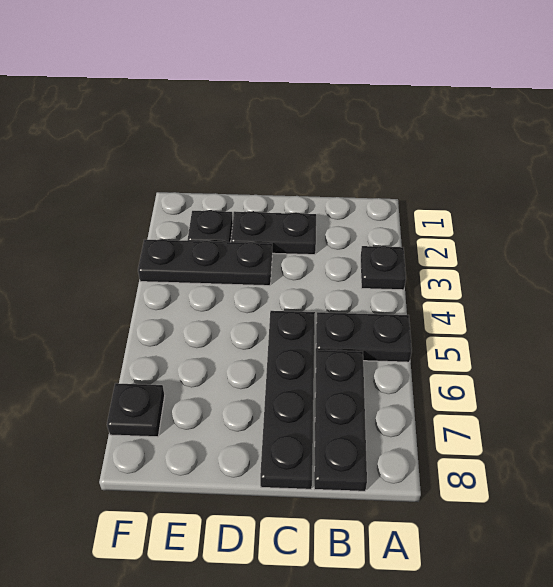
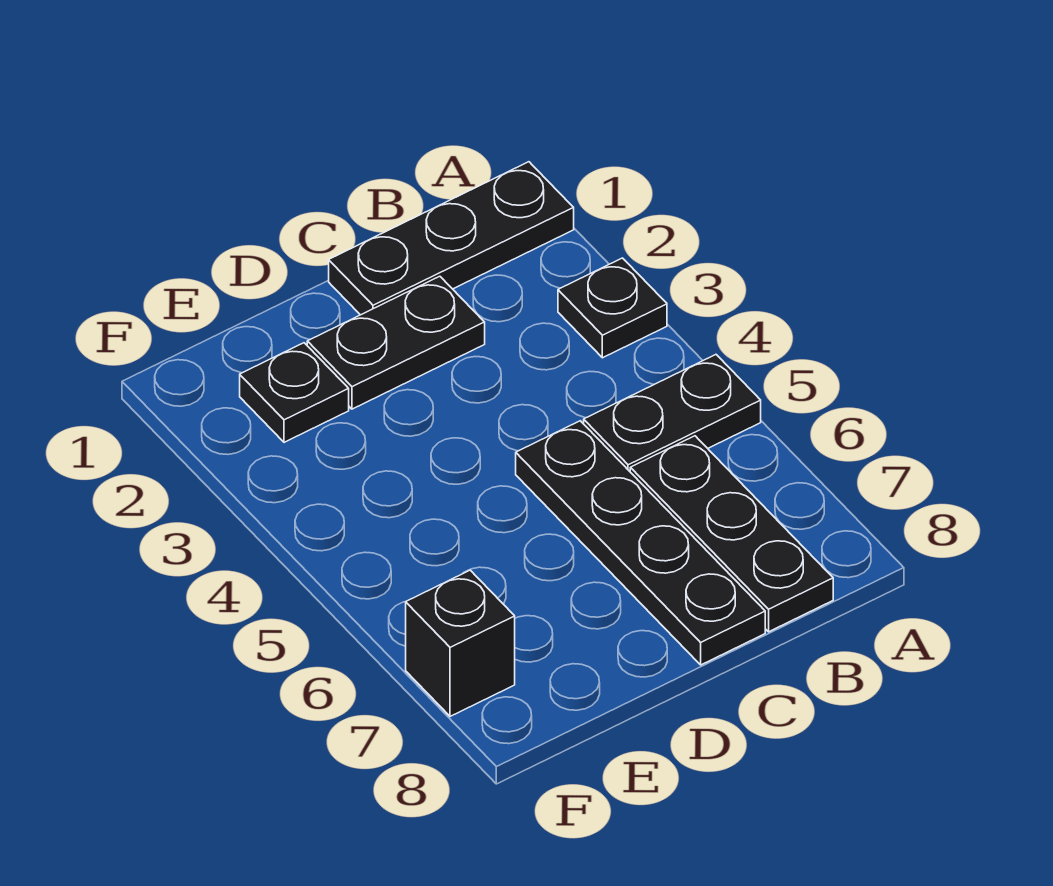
black 1x3 plate [138,239,272,286] -> black 1x3 plate moved to [329,162,574,315]
black 1x1 plate [107,383,165,437] -> black 1x1 brick [406,570,515,716]

